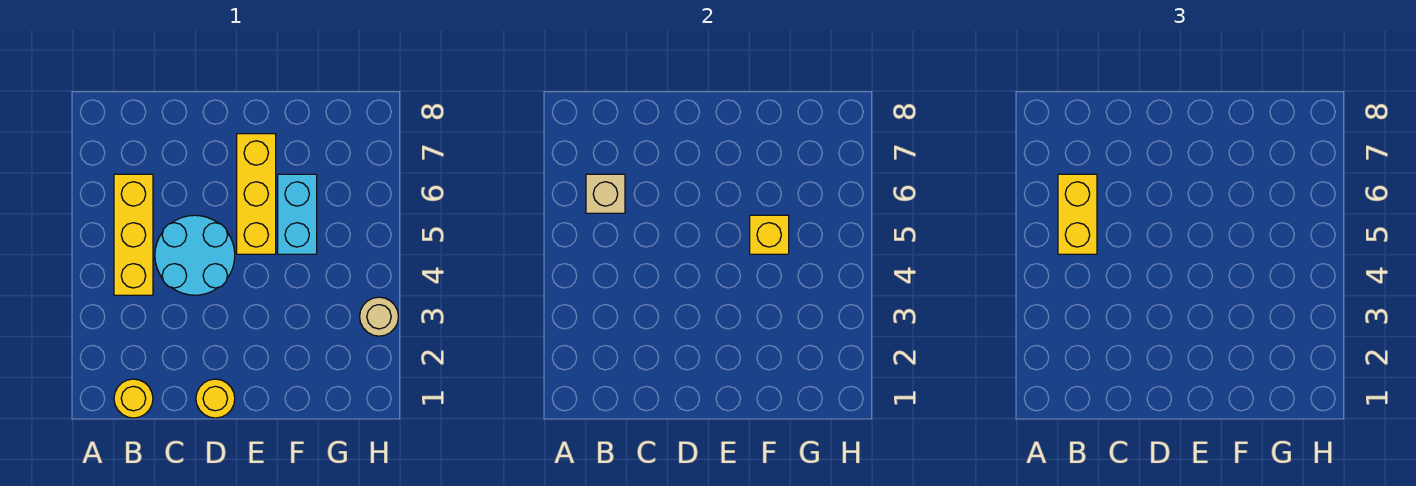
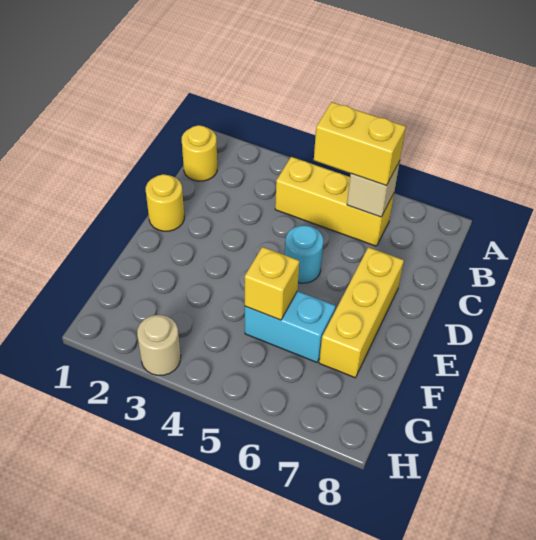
cyan 2x2 round brick [155,215,235,295] -> cyan 1x1 round brick [285,225,323,283]
yellow 1x3 brick [237,134,276,254] -> yellow 1x3 brick turned to [319,247,404,378]

